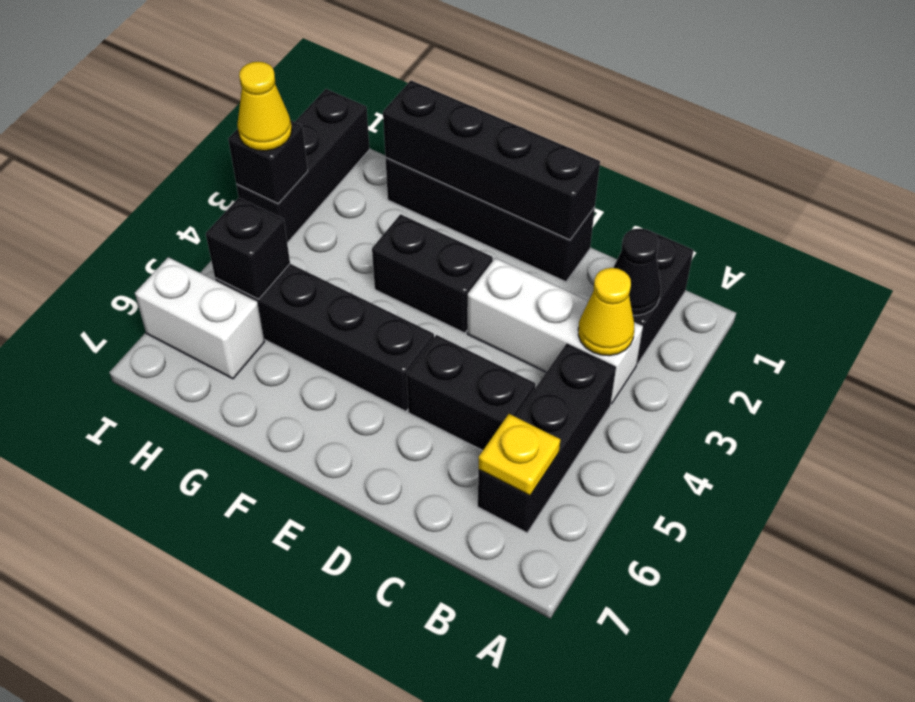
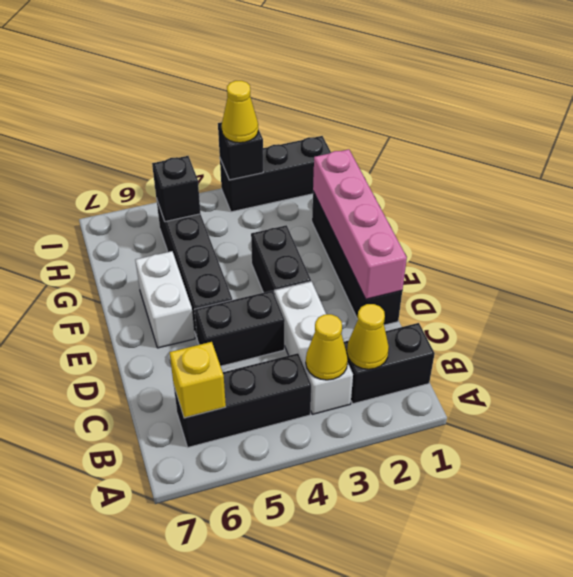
black 1x1 cone [613,228,661,316] -> yellow 1x1 cone [347,304,389,369]
yellow 1x1 plate [479,414,560,496] -> yellow 1x1 brick [169,342,226,418]
black 1x2 brick [407,335,535,451] -> black 1x2 brick turned to [194,291,285,366]
black 1x4 brick [383,81,600,240] -> pink 1x4 brick [313,149,407,299]
white 1x2 brick [135,257,264,379] -> white 1x2 brick moved to [135,251,195,348]

